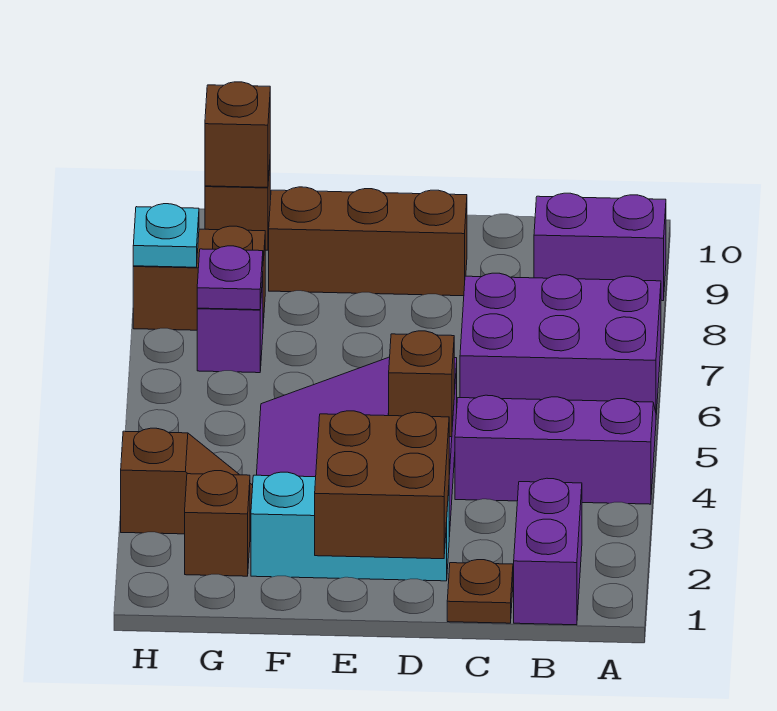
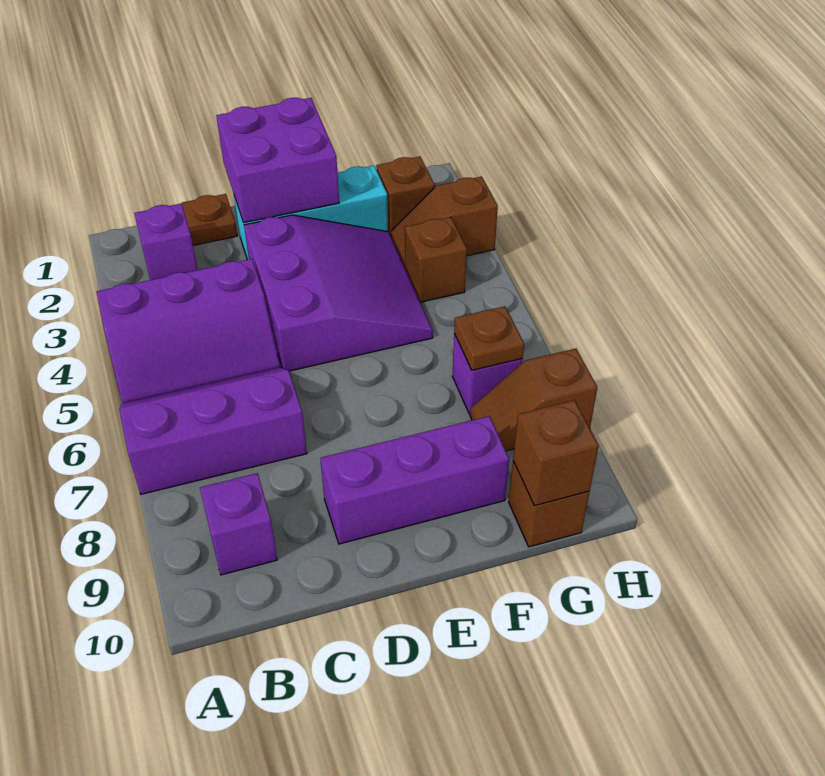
purple 2x3 brick [460,273,661,415] -> purple 2x3 slope [119,367,307,494]
purple 1x2 brick [534,193,666,301] -> purple 1x1 brick [200,473,277,575]
purple 1x2 brick [514,478,582,625] -> purple 1x1 brick [134,203,197,280]
brown 2x2 brick [315,411,449,559] -> purple 2x2 brick [216,98,339,223]
brown 1x1 brick [389,331,454,437] -> brown 1x1 brick moved to [405,217,467,302]
brown 1x3 brick [269,187,467,296] -> purple 1x3 brick [320,416,509,544]
purple 1x1 plate [197,246,263,310] -> brown 1x1 plate [454,306,524,370]
brown 1x2 brick [133,226,265,330] -> brown 1x2 slope [470,349,597,451]
cyan 1x1 plate [133,204,199,267] -> none

